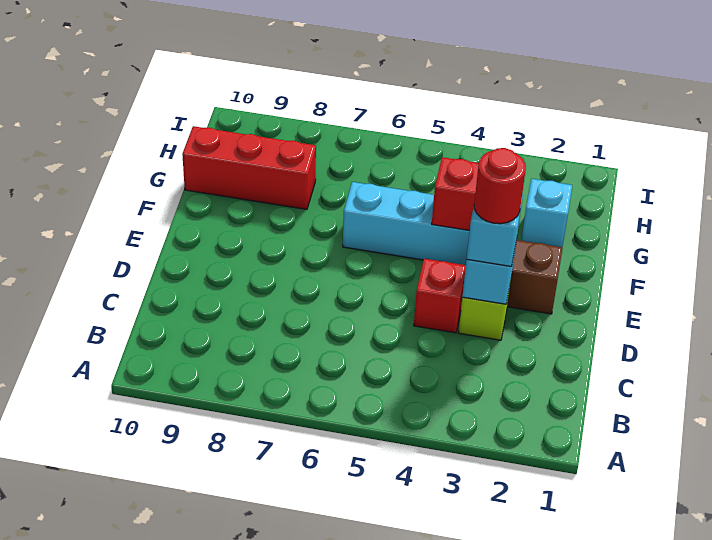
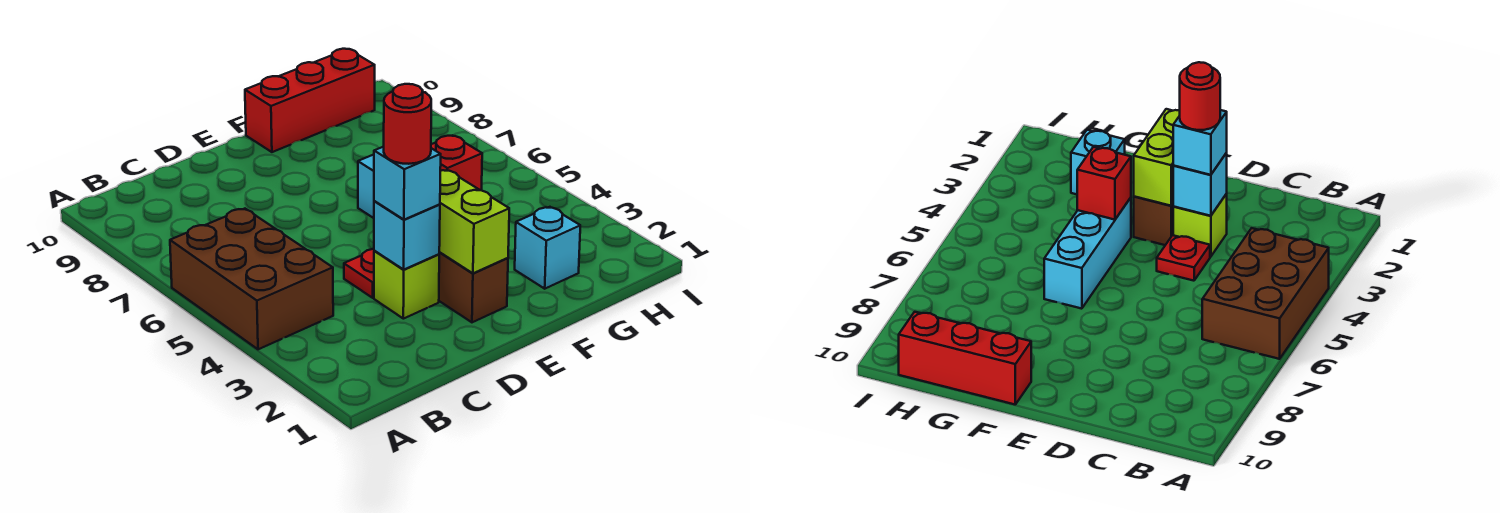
none -> brown 2x3 brick [170,209,333,349]
red 1x1 brick [414,259,466,333] -> red 1x1 plate [344,249,374,298]
none -> lime 1x2 brick [439,170,509,273]
red 1x3 brick [182,126,316,209] -> red 1x3 brick turned to [245,49,375,152]

